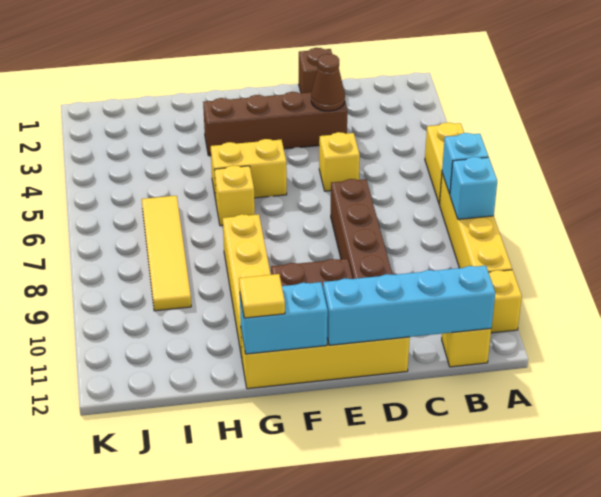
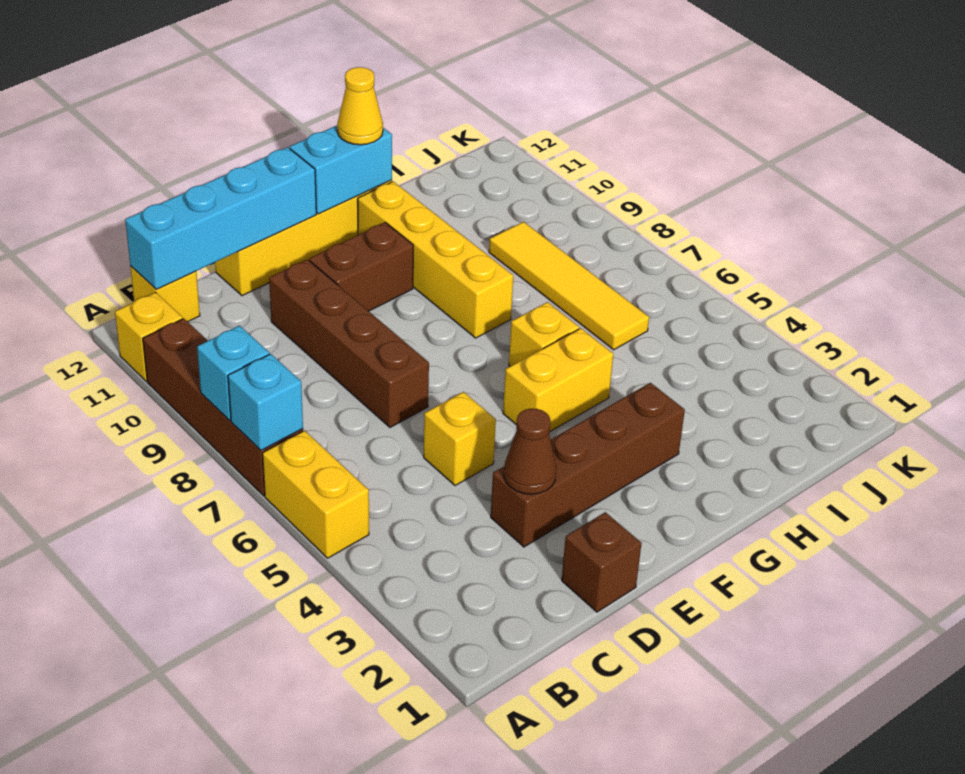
yellow 1x4 brick [440,173,512,272] -> brown 1x4 brick [143,319,303,496]
yellow 1x1 tile [239,274,285,318] -> yellow 1x1 cone [337,67,383,145]

